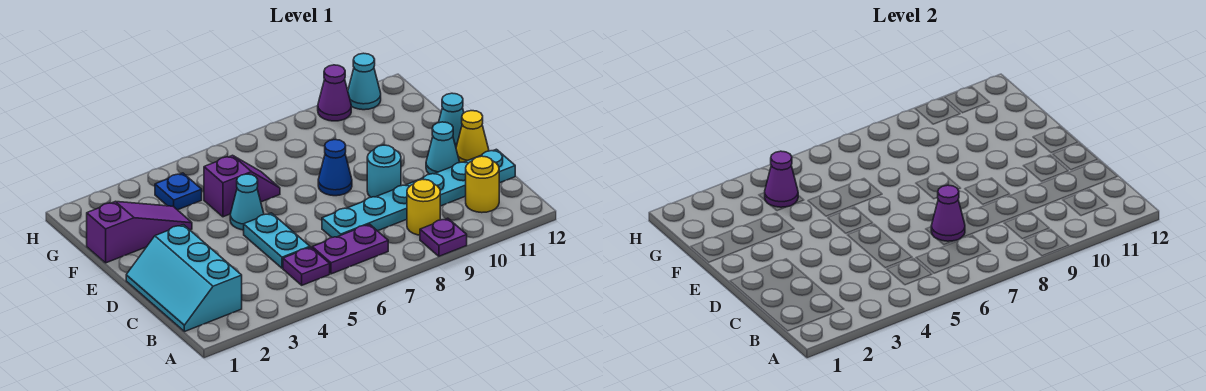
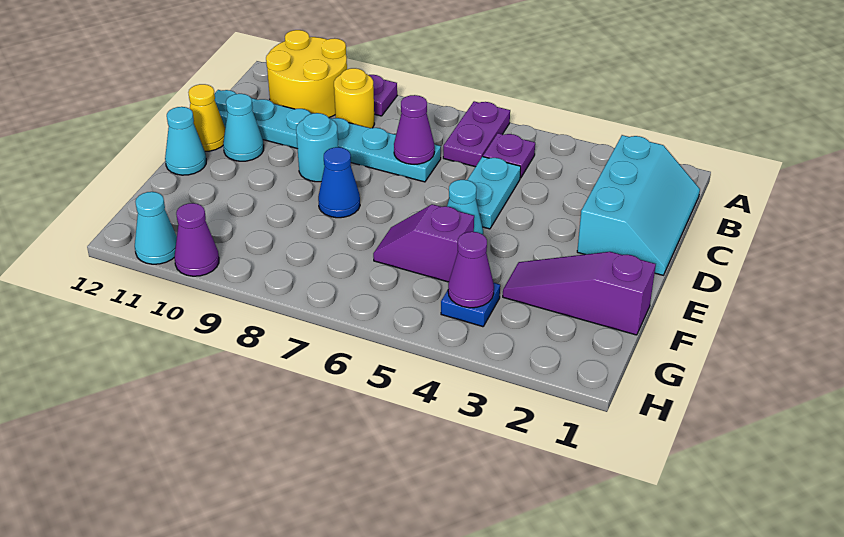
purple 1x2 plate [312,224,388,274] -> purple 1x2 plate turned to [443,101,510,167]
yellow 1x1 round brick [466,156,499,213] -> yellow 2x2 round brick [266,30,347,118]

